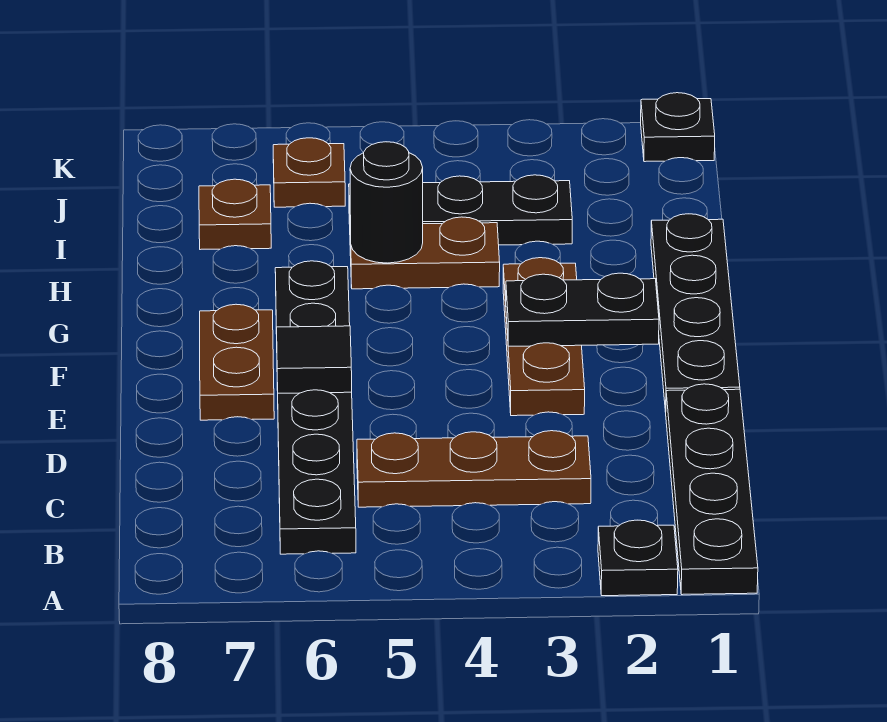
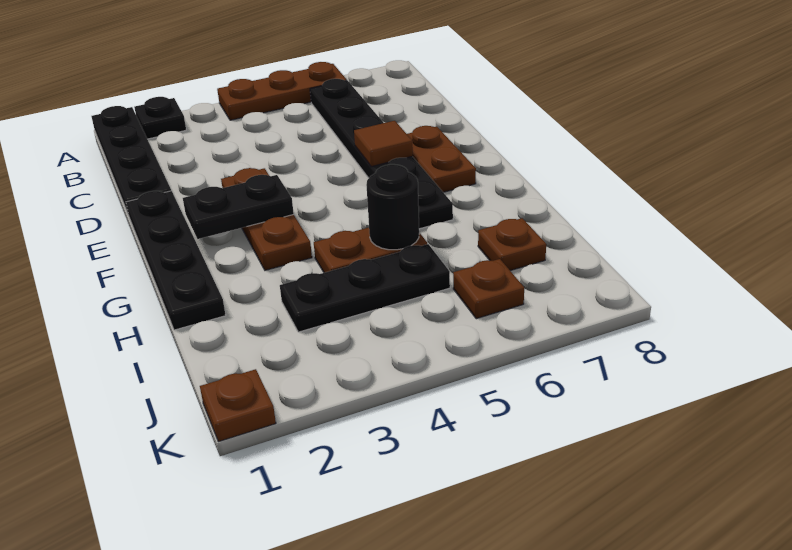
brown 1x3 plate [357,431,591,507] -> brown 1x3 plate moved to [217,62,347,120]
black 1x1 tile [276,326,352,393] -> brown 1x1 tile [354,121,413,167]
black 1x1 plate [641,93,715,162] -> brown 1x1 plate [200,369,276,442]

